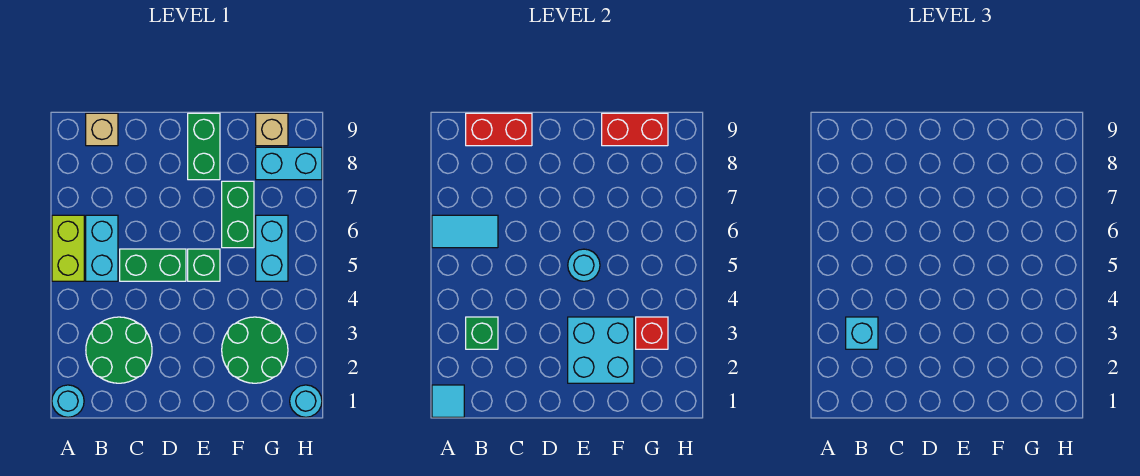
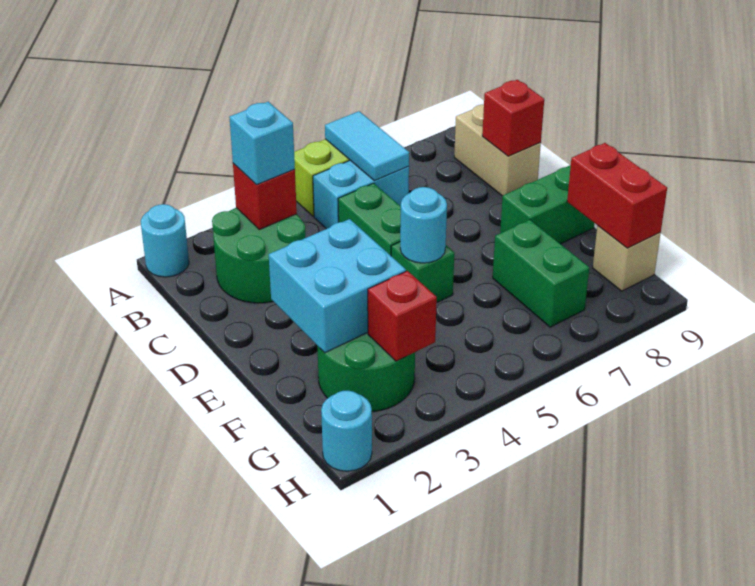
cyan 1x1 tile [432,385,464,417] -> none
green 1x1 brick [466,317,498,349] -> red 1x1 brick [233,163,297,230]
tan 1x1 brick [86,113,118,146] -> tan 1x2 brick [454,104,541,196]
red 1x2 brick [466,113,532,146] -> red 1x1 brick [482,80,544,156]
green 1x2 brick [222,181,254,248] -> green 1x2 brick turned to [493,220,589,327]
cyan 1x2 brick [256,215,288,281] -> none
cyan 1x2 brick [256,147,322,180] -> none

